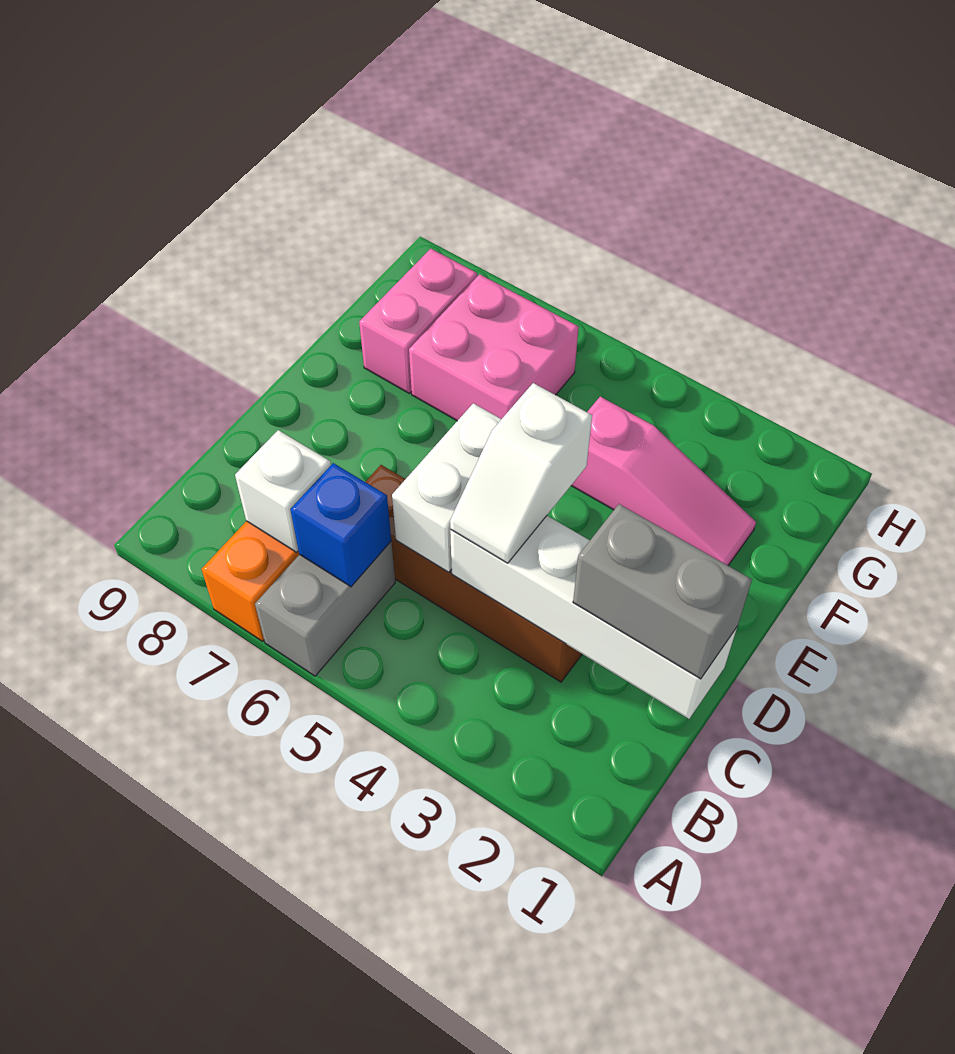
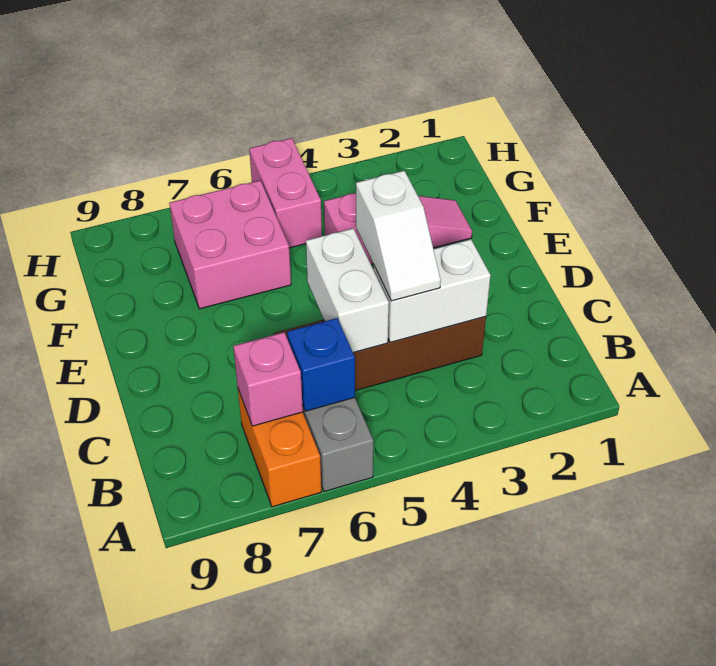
white 1x1 brick [235,430,331,552] -> pink 1x1 brick [233,332,303,426]
white 1x4 brick [450,516,737,719] -> white 1x2 brick [374,239,491,342]
grey 1x2 brick [573,504,752,679] -> none
pink 1x2 brick [359,249,477,393] -> pink 1x2 brick moved to [249,138,322,248]

